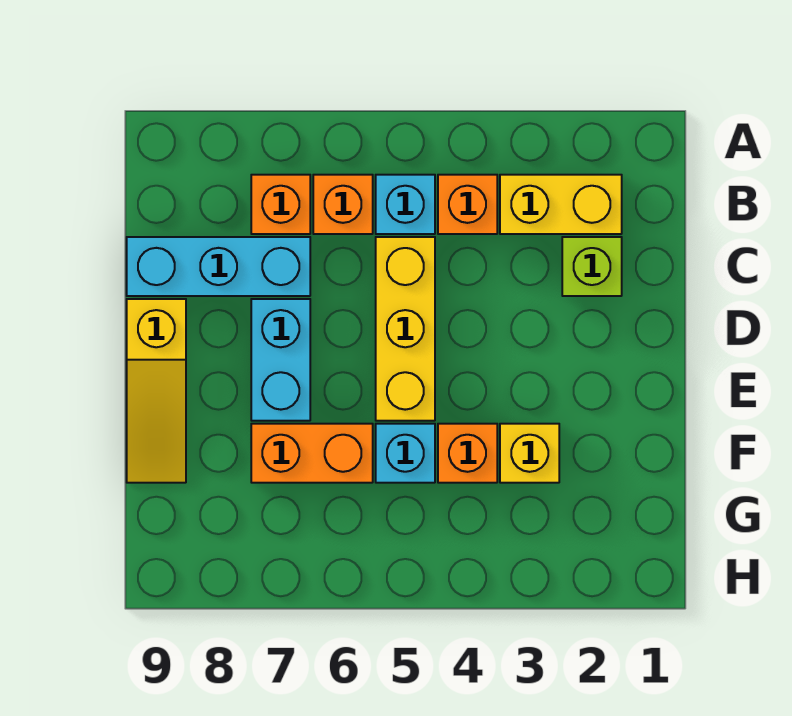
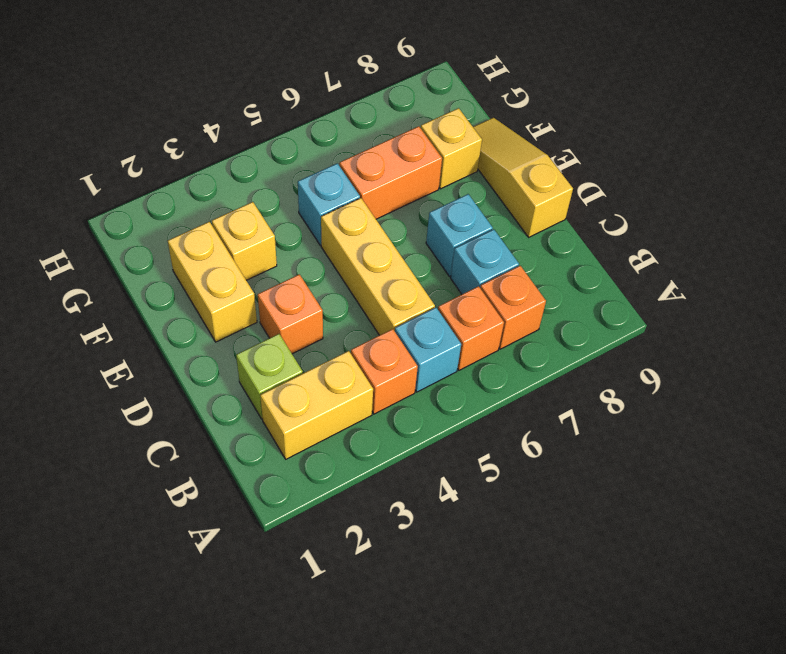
cyan 1x3 brick [127,237,310,296] -> cyan 1x1 brick [451,229,519,294]
cyan 1x2 brick [251,299,310,421] -> cyan 1x1 brick [426,194,493,276]
none -> yellow 1x2 brick [168,222,257,342]
orange 1x1 brick [438,424,497,483] -> orange 1x1 brick moved to [258,274,323,354]
none -> yellow 1x1 brick [421,108,482,189]

